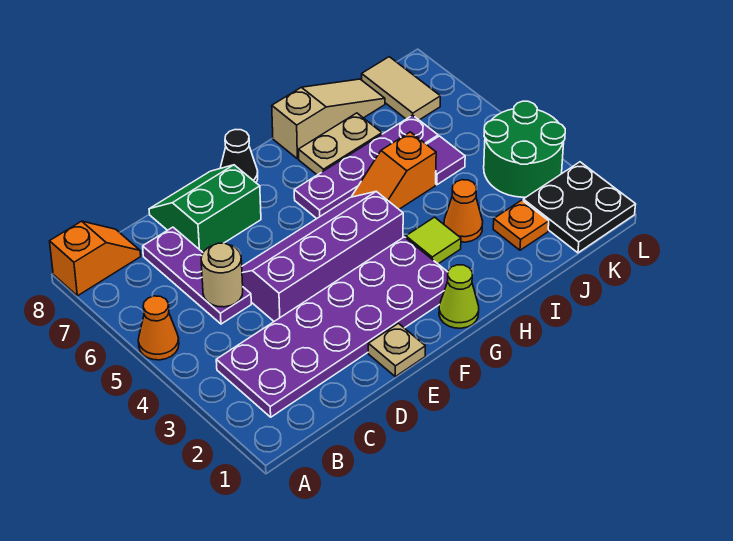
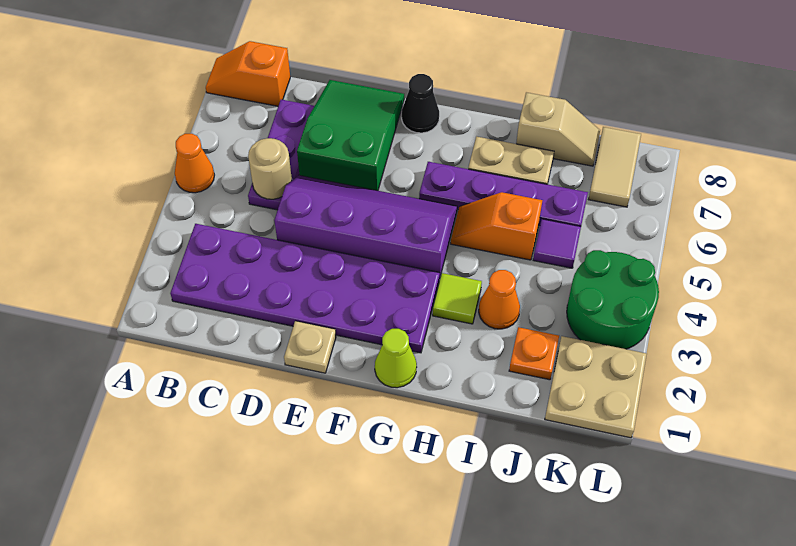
orange 1x2 slope [50,221,141,296] -> orange 1x2 slope turned to [206,41,290,106]
green 2x2 slope [149,165,261,252] -> green 2x3 slope [297,80,404,191]
tan 1x3 slope [272,79,385,159] -> tan 1x2 slope [516,92,600,166]
black 2x2 plate [523,162,636,253] -> tan 2x2 plate [545,336,647,438]

